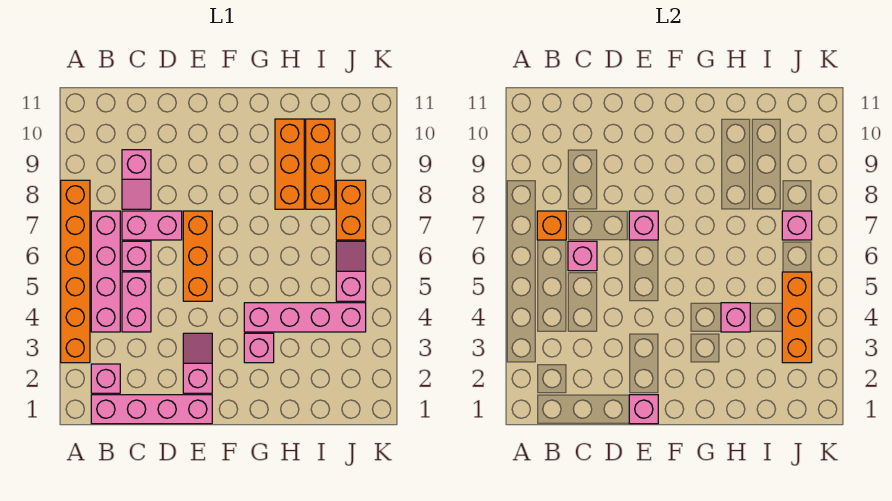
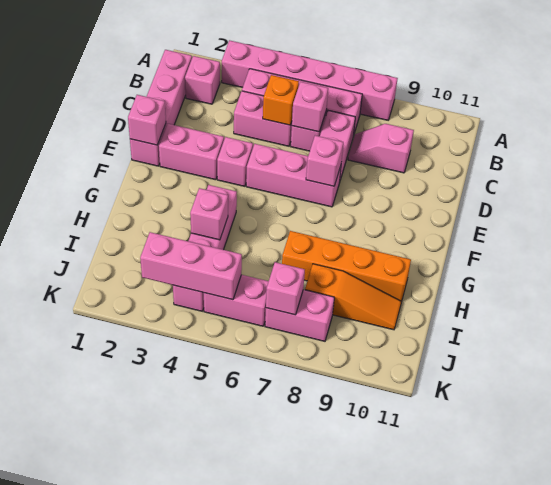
orange 1x6 brick [61,180,90,363] -> pink 1x6 brick [222,40,398,120]
orange 1x1 brick [537,211,566,240] -> orange 1x1 brick moved to [263,75,299,125]
pink 1x2 slope [183,333,212,393] -> pink 1x2 brick [159,124,224,180]
orange 1x3 brick [183,211,212,301] -> pink 1x3 brick [246,144,341,207]
pink 1x1 brick [244,333,274,363] -> pink 1x1 brick moved to [217,137,253,186]
orange 1x3 brick [275,119,304,209] -> orange 1x4 brick [282,231,411,302]
orange 1x3 brick [306,119,335,209] -> orange 1x3 slope [305,264,401,330]
orange 1x3 brick [782,272,812,363] -> pink 1x3 brick [140,232,242,300]
pink 1x2 slope [336,241,366,301] -> pink 1x2 brick [204,275,269,326]
orange 1x2 brick [336,180,366,240] -> pink 1x2 brick [265,290,334,341]

